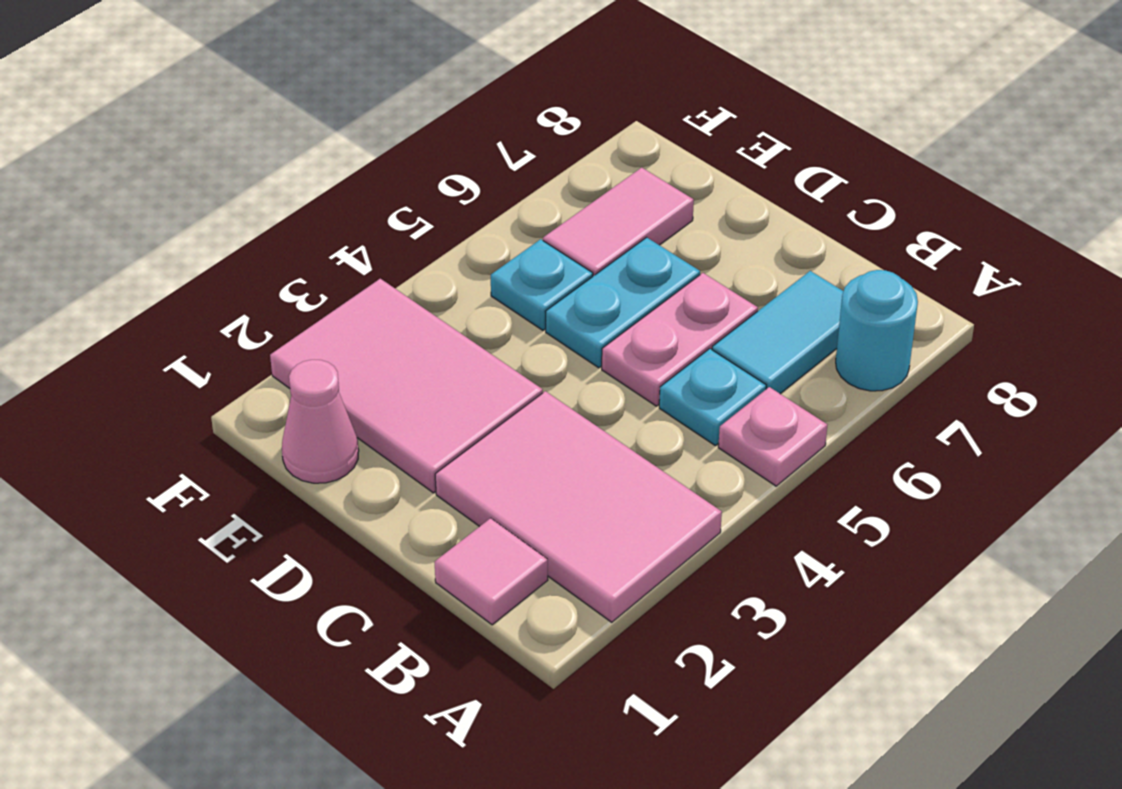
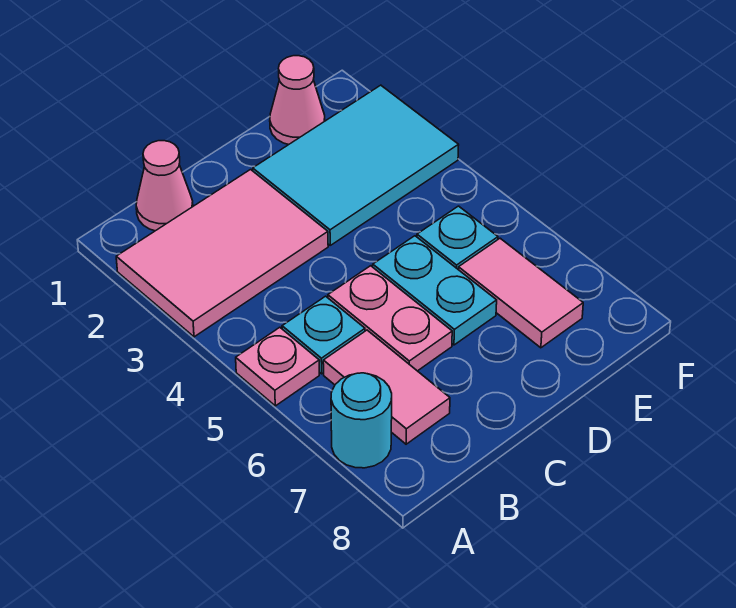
pink 1x1 tile [435,518,548,625] -> pink 1x1 cone [136,141,193,231]
cyan 1x2 tile [712,271,843,394] -> pink 1x2 tile [323,330,450,444]
pink 2x3 tile [270,279,543,493] -> cyan 2x3 tile [253,85,459,245]

